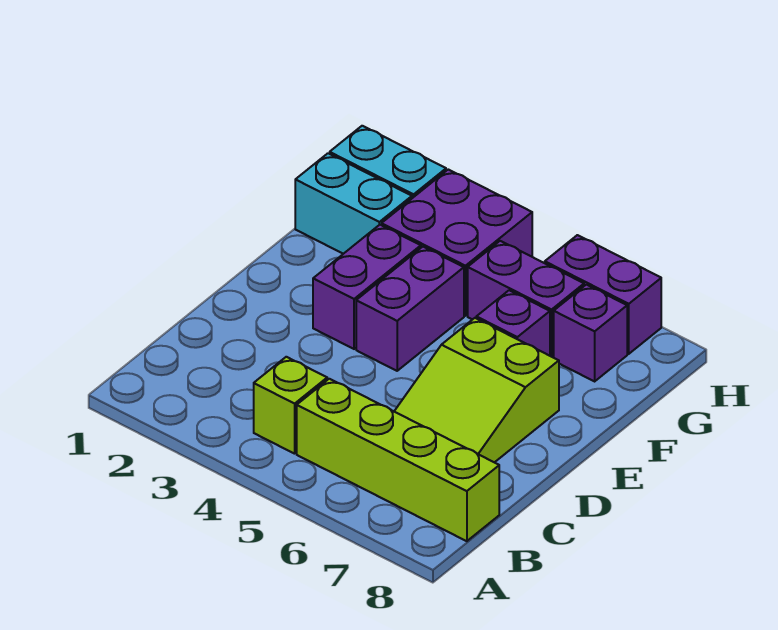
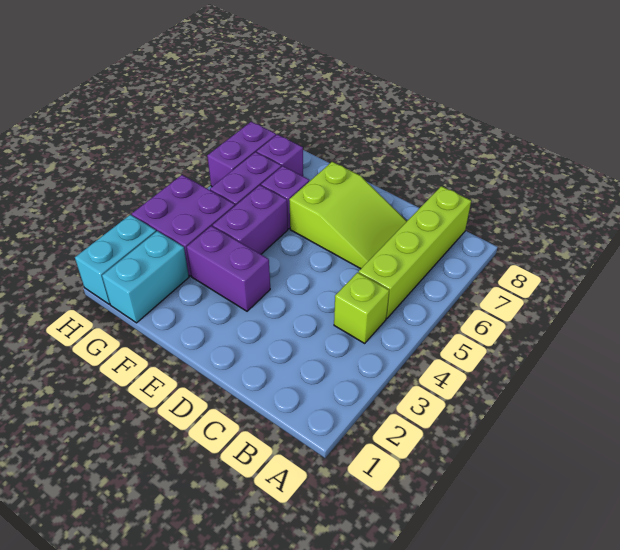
purple 1x2 brick [356,247,464,371] -> purple 1x2 brick turned to [213,185,288,254]

